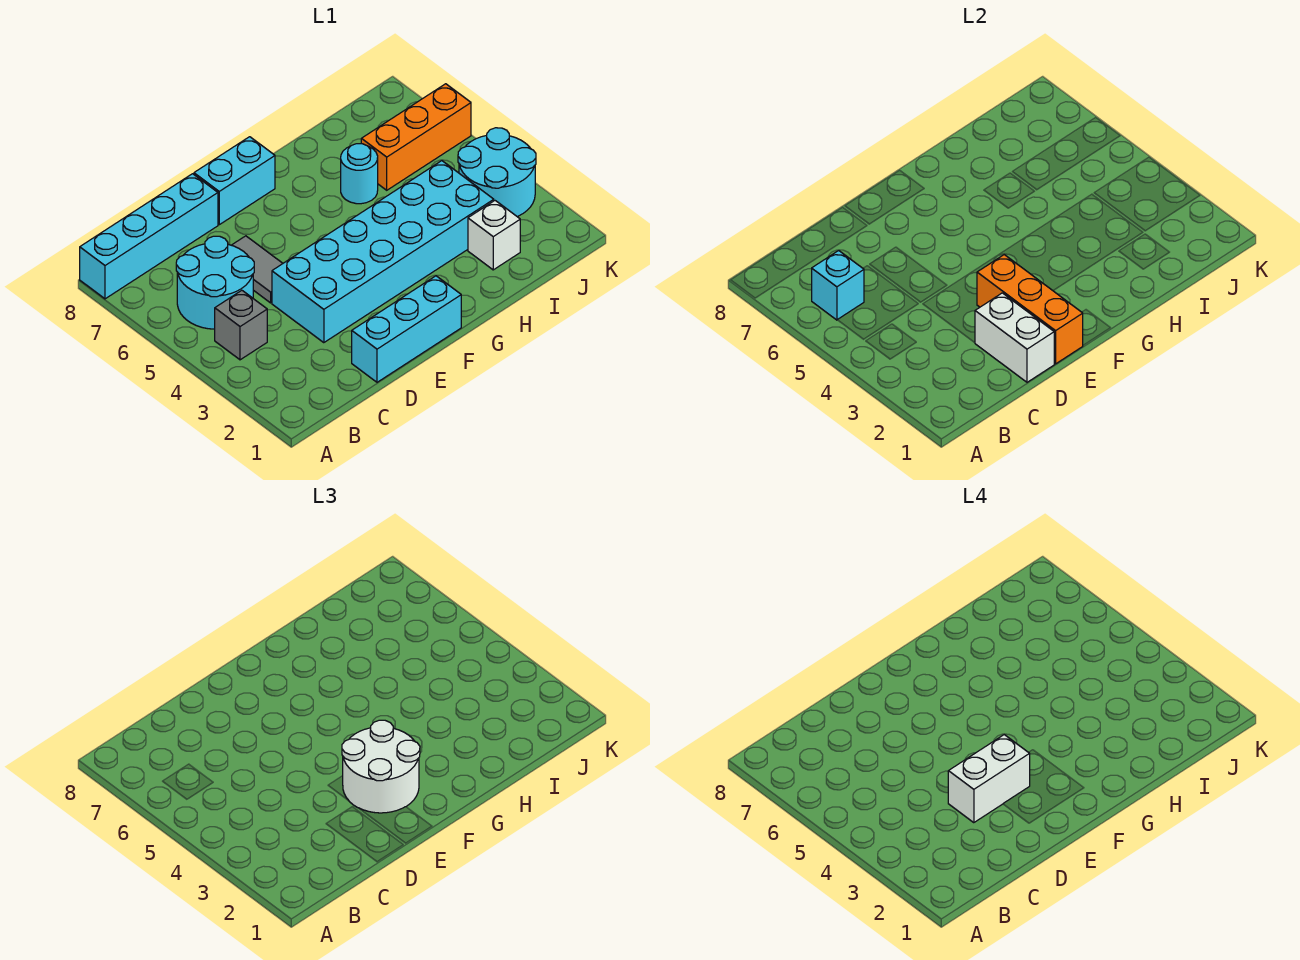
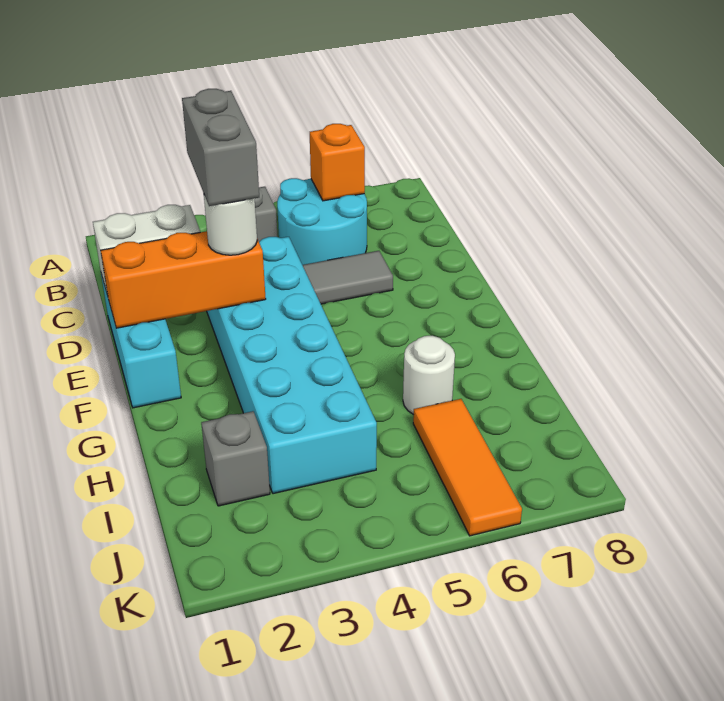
cyan 1x4 brick [80,174,218,299] -> none
cyan 1x1 brick [812,251,864,320] -> orange 1x1 brick [310,124,365,201]
white 1x2 brick [948,735,1030,823] -> grey 1x2 brick [182,89,259,206]
white 2x2 round brick [342,720,420,813] -> white 1x1 round brick [204,195,257,255]
cyan 1x2 brick [194,137,275,225] -> none
cyan 1x1 round brick [341,144,378,204] -> white 1x1 round brick [403,336,455,415]
white 1x1 brick [468,201,520,270] -> grey 1x1 brick [201,411,270,506]
orange 1x3 brick [361,84,471,190] -> orange 1x3 tile [413,399,522,536]
cyan 2x2 round brick [458,128,536,217] -> none

